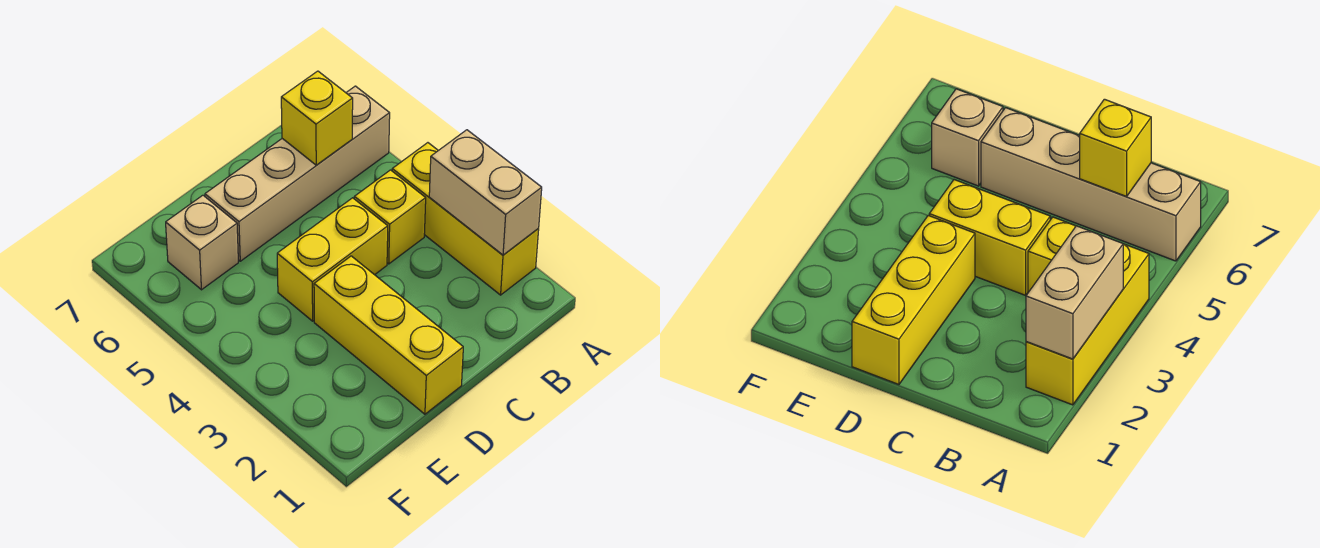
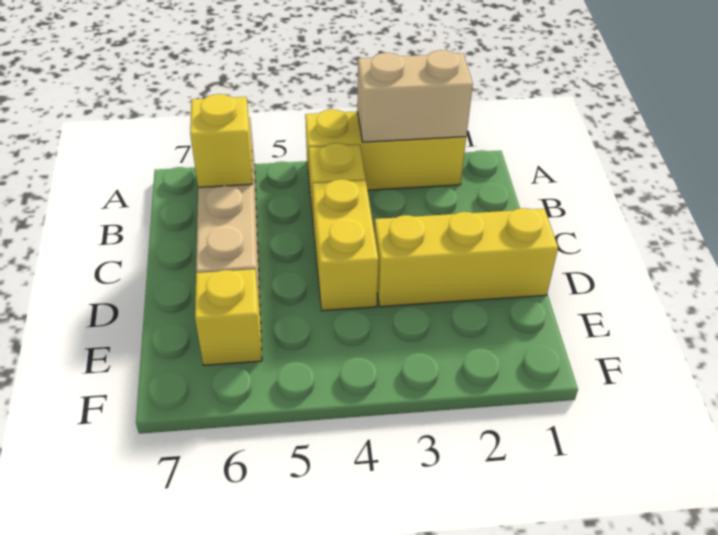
tan 1x1 brick [166,195,238,290] -> yellow 1x1 brick [195,269,262,365]

